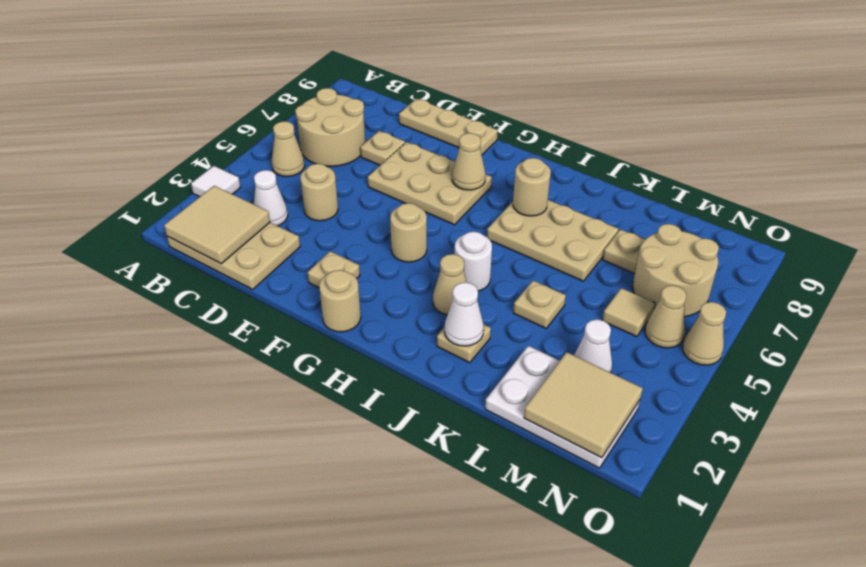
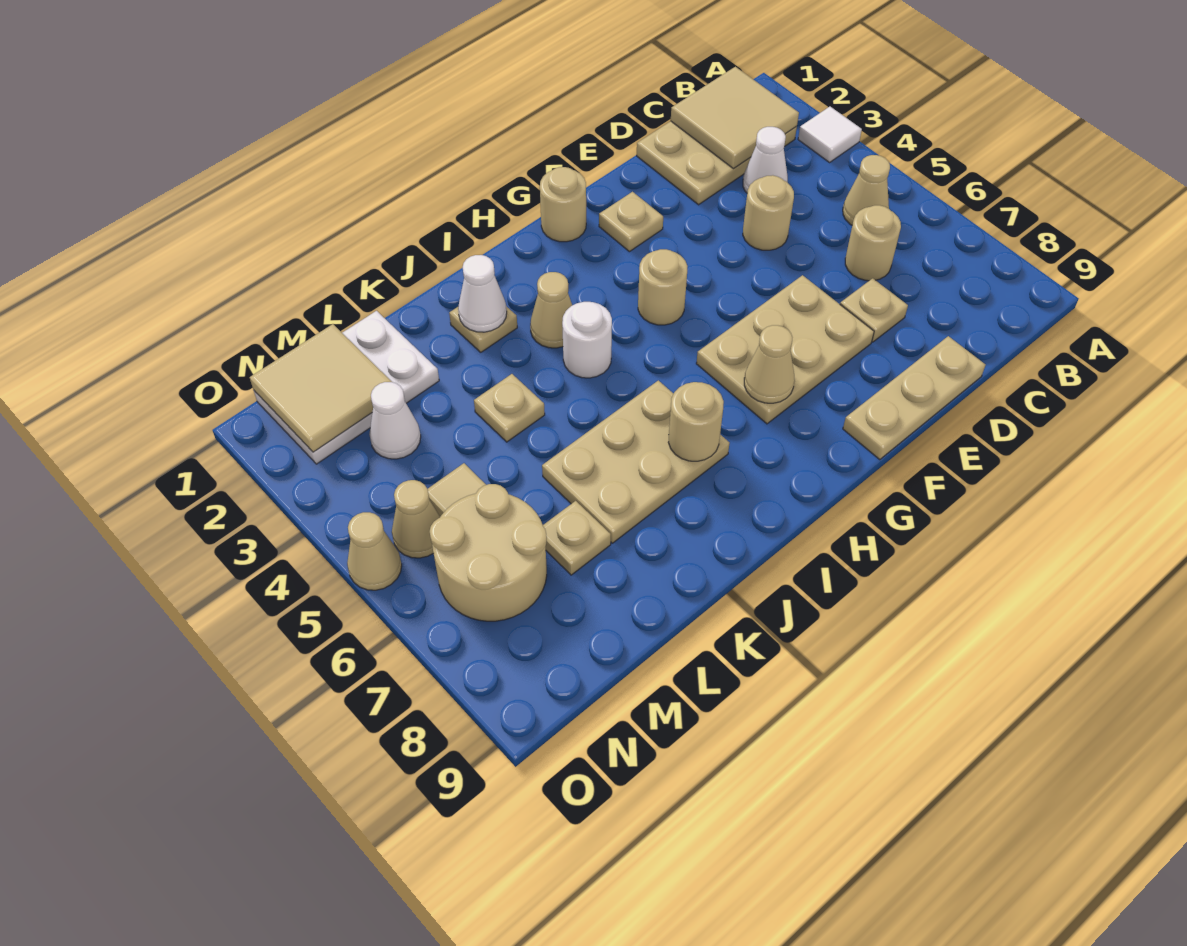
tan 2x2 round brick [295,88,365,166] -> tan 1x1 round brick [845,205,901,281]

